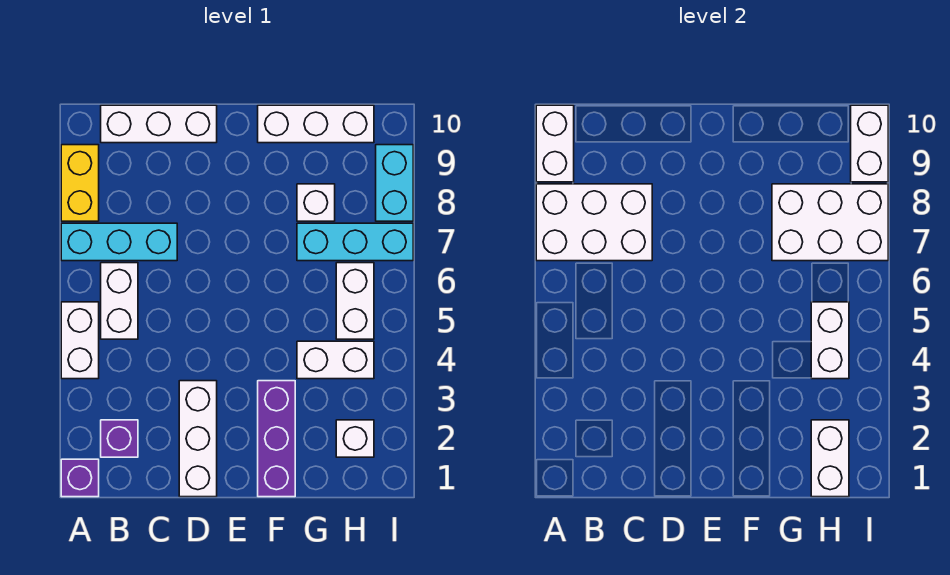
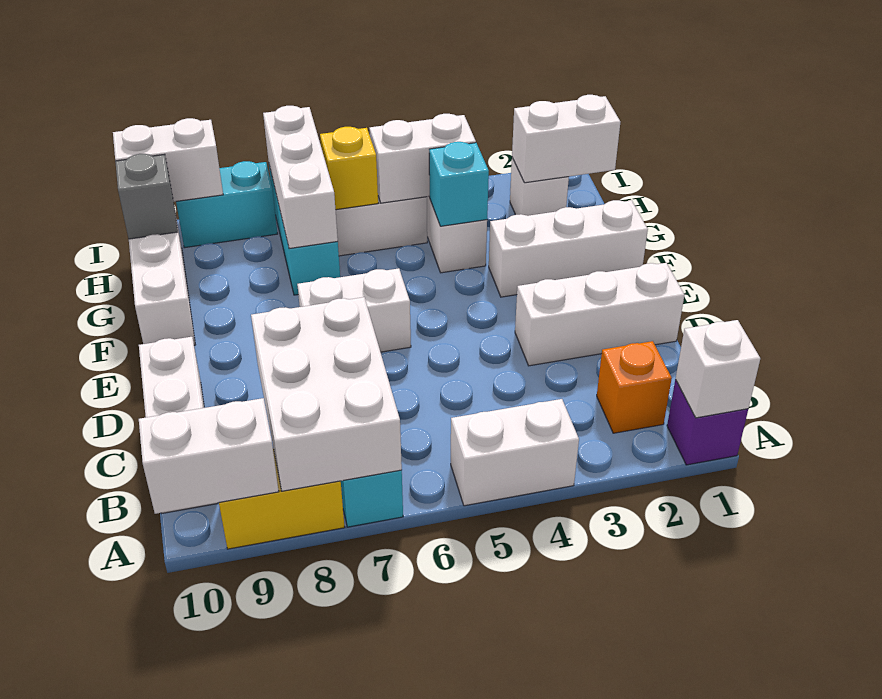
purple 1x1 brick [101,420,138,457] -> orange 1x1 brick [597,341,672,433]
white 1x2 brick [101,263,138,339] -> white 1x2 brick moved to [297,268,411,352]
purple 1x3 brick [258,381,295,497] -> white 1x3 brick [489,200,648,297]
none -> cyan 1x1 brick [429,142,489,226]
white 2x3 brick [772,184,888,261] -> white 1x3 brick [263,106,338,249]
white 1x1 brick [297,184,335,221] -> white 1x1 brick moved to [676,320,760,418]
none -> yellow 1x1 brick [320,127,378,210]
none -> grey 1x1 brick [115,154,178,239]

